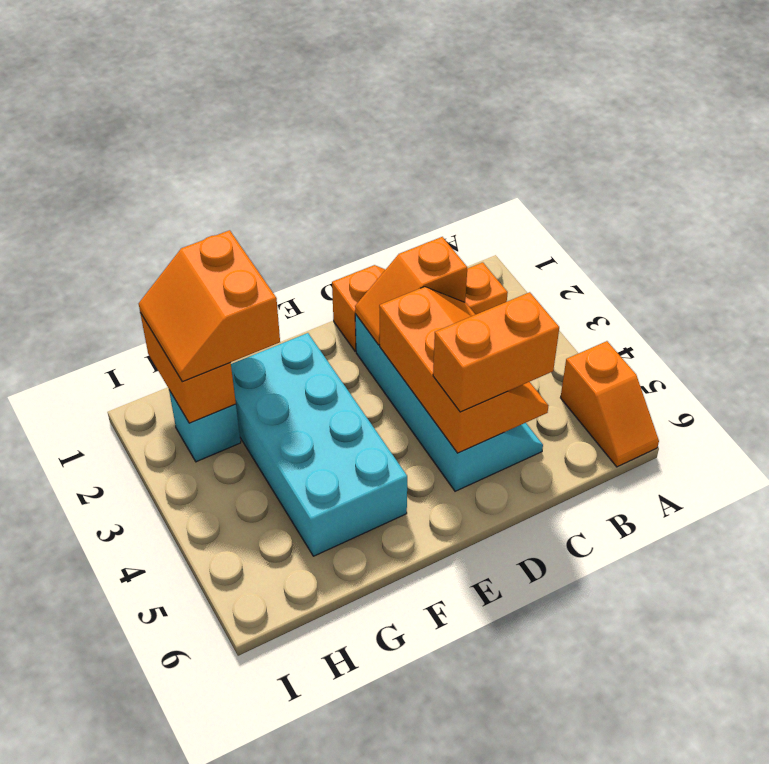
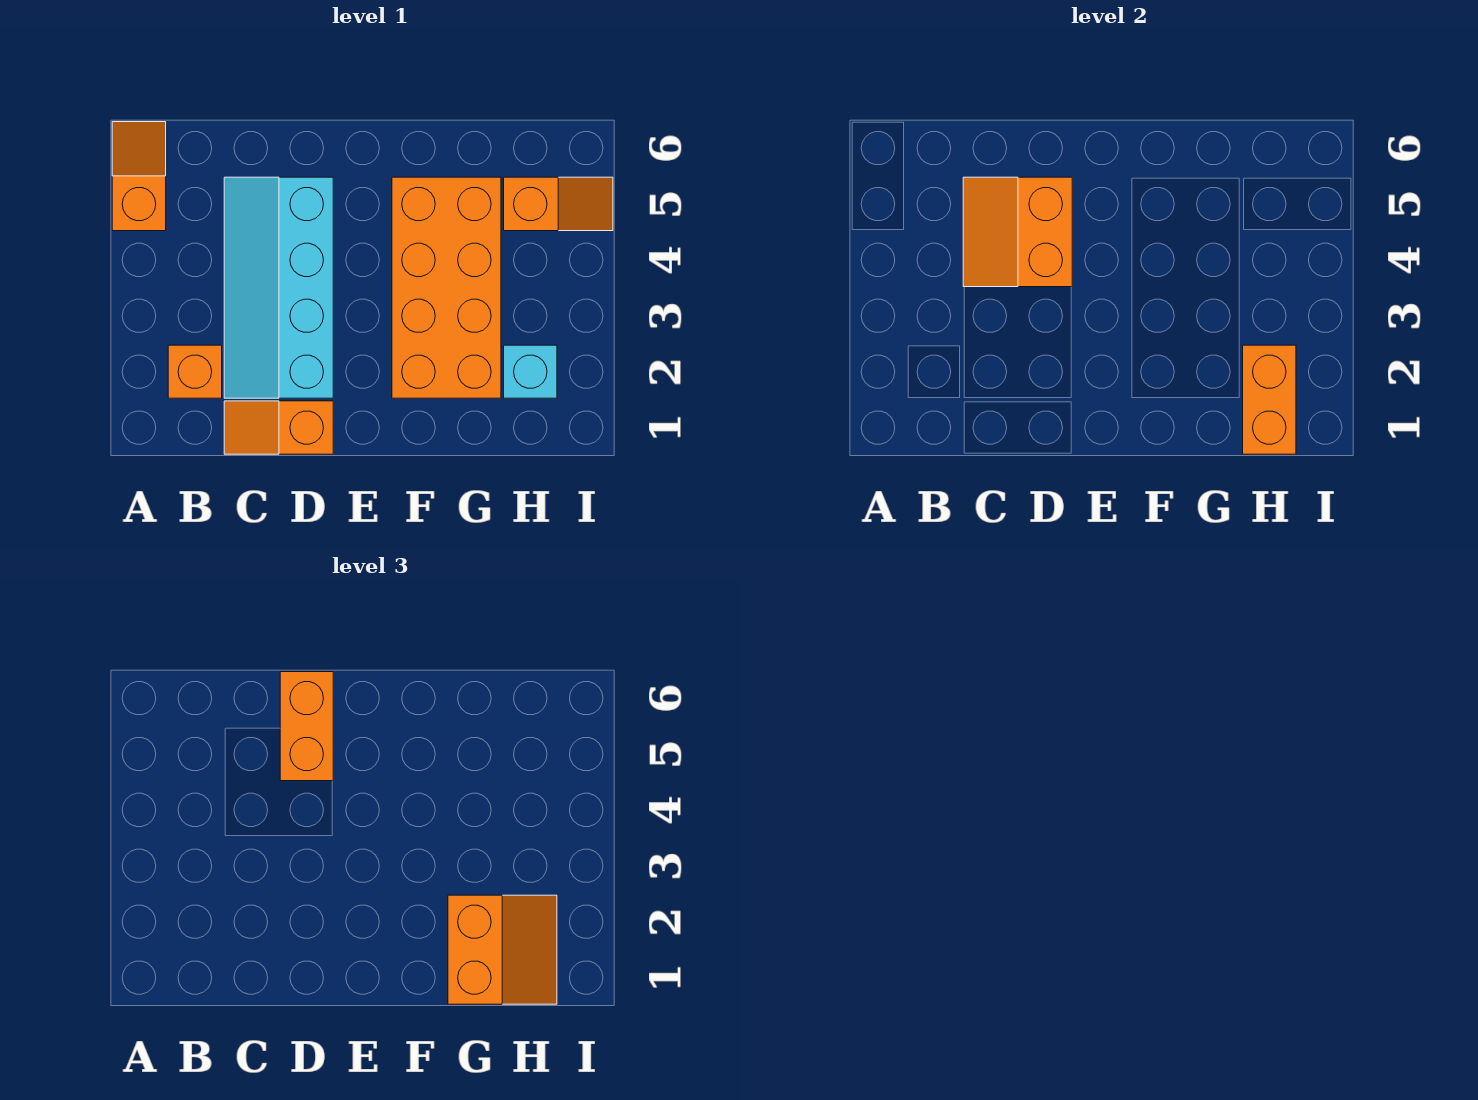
orange 1x2 slope [355,237,468,345] -> orange 1x2 slope moved to [504,177,613,231]
orange 2x3 slope [379,287,549,453] -> orange 2x2 slope [963,177,1072,287]
orange 1x2 brick [433,292,559,412] -> orange 1x2 brick turned to [280,672,333,781]
cyan 2x4 brick [231,333,407,556] -> orange 2x4 brick [392,177,501,398]

